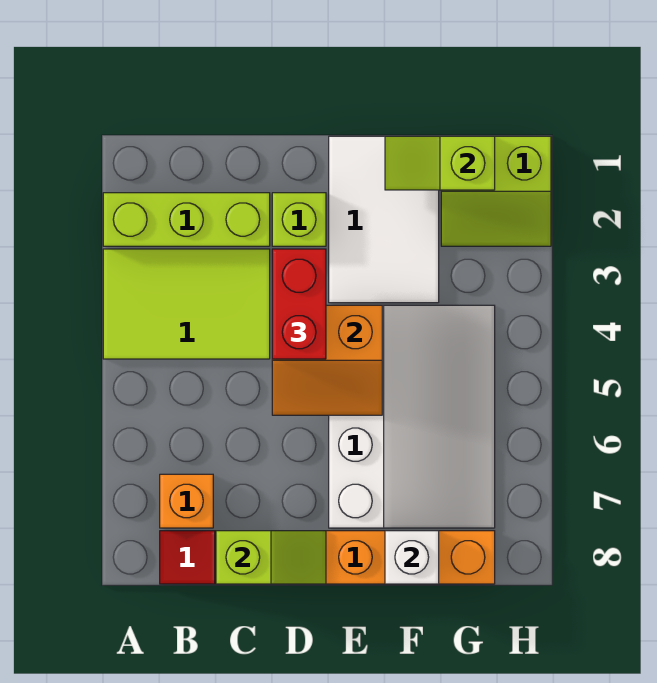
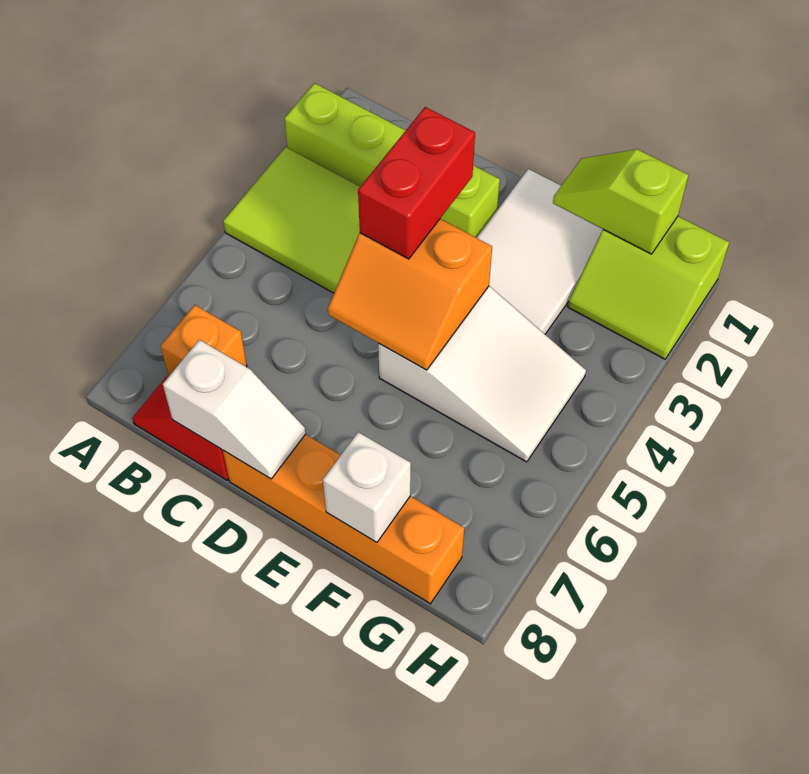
lime 1x2 slope [216,531,326,584] -> white 1x2 slope [163,340,306,479]
white 3x4 slope [329,305,495,528] -> white 2x3 slope [378,286,586,462]

